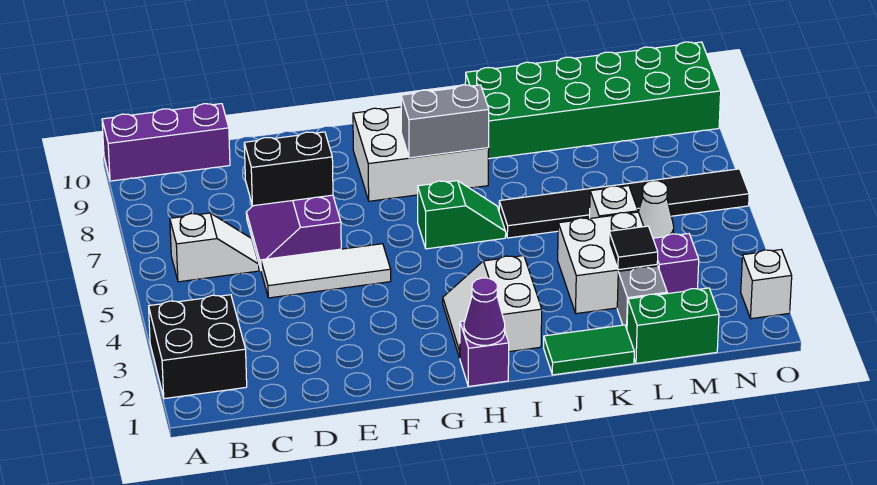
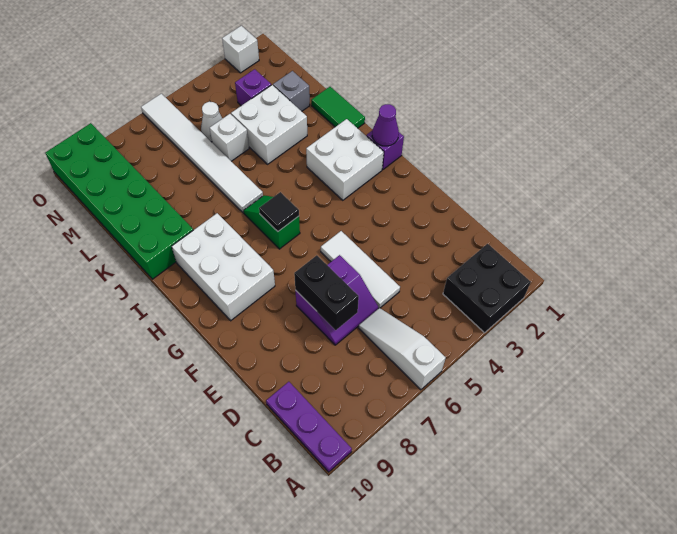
purple 1x3 brick [102,104,230,181] -> purple 1x3 plate [266,382,352,472]
white 1x2 slope [170,213,259,282] -> white 1x3 slope [358,308,446,390]
white 2x2 slope [443,256,542,358] -> white 2x2 brick [306,119,384,200]
grey 1x2 brick [401,85,489,158] -> none
black 1x6 tile [499,169,749,238] -> white 1x6 tile [141,94,263,212]
green 1x2 brick [627,288,719,363] -> none
black 1x1 tile [609,226,658,270] -> black 1x1 tile moved to [259,192,299,231]

